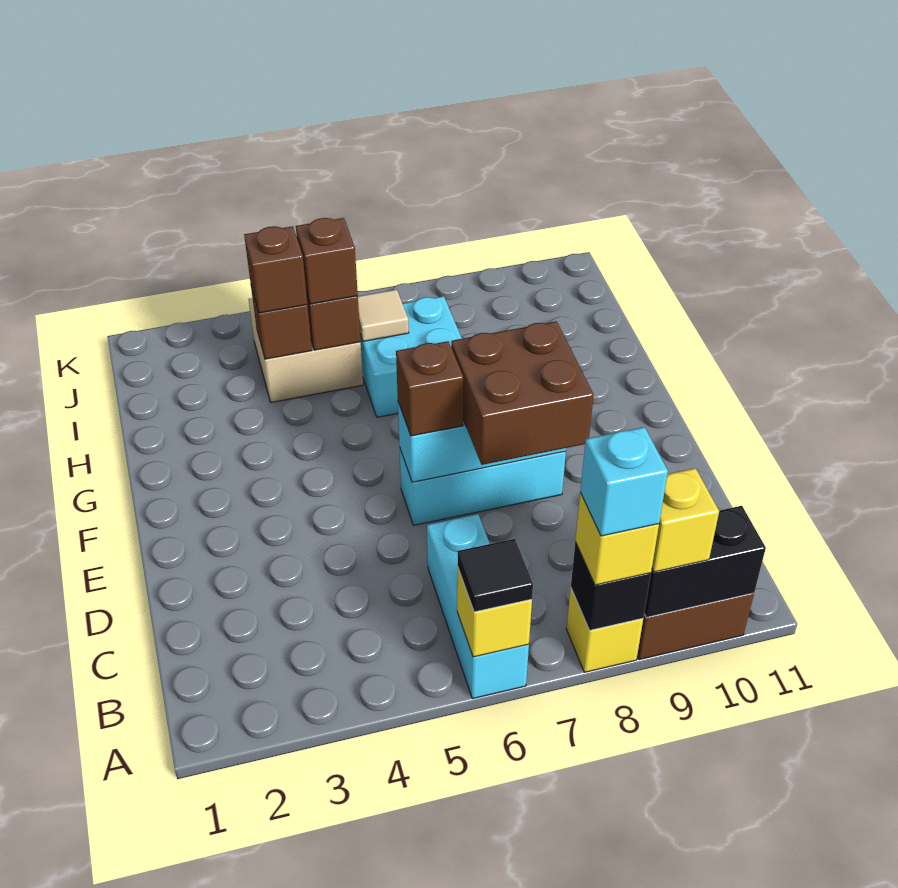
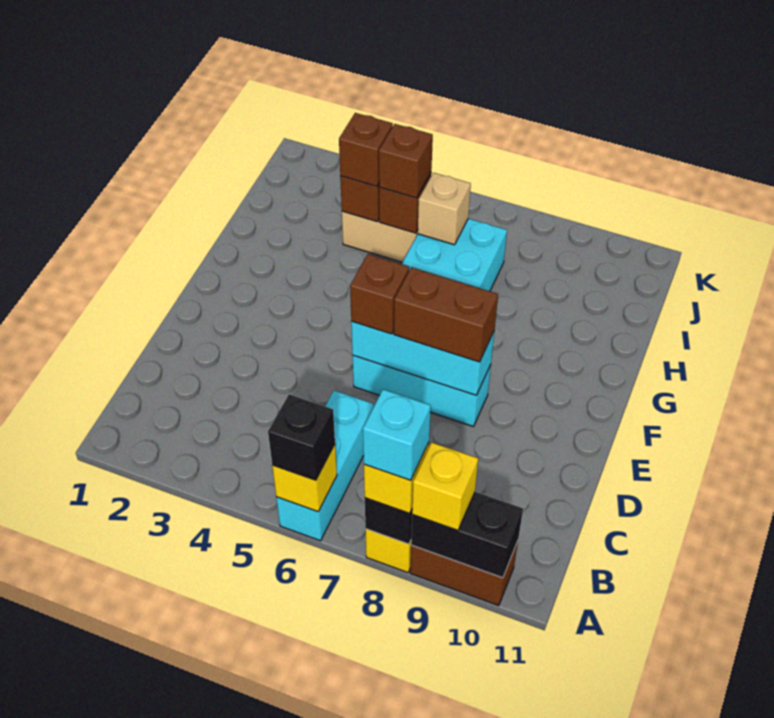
black 1x1 tile [458,539,533,612] -> black 1x1 brick [268,394,335,480]
brown 2x2 brick [451,321,594,465] -> brown 1x2 brick [394,267,498,362]
tan 1x1 tile [358,290,409,341] -> tan 1x1 brick [418,173,471,245]

